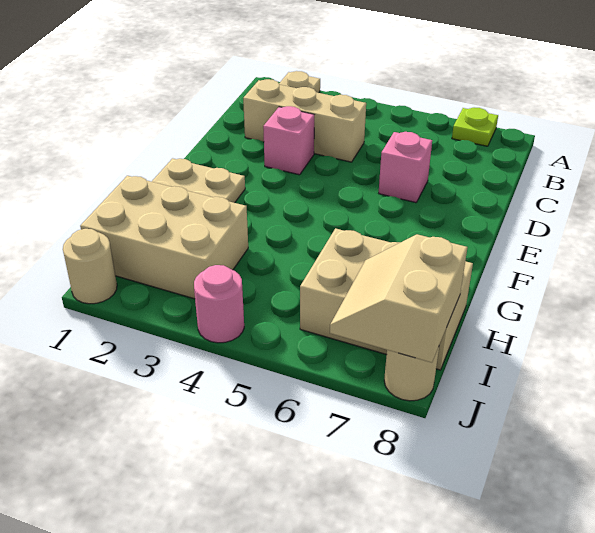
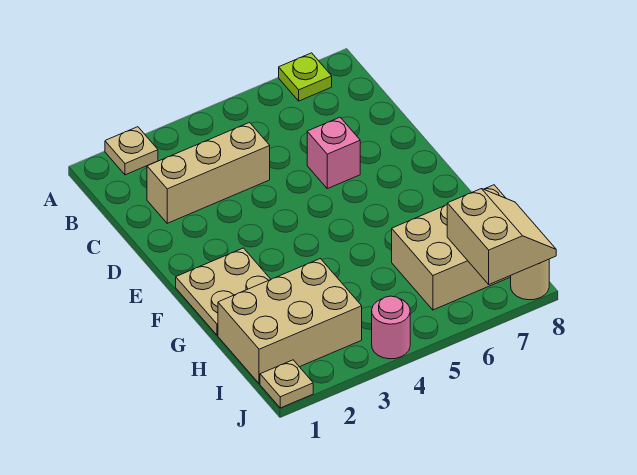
pink 1x1 brick [263,106,314,175] -> none
tan 2x2 slope [330,234,467,363] -> tan 2x2 slope turned to [447,189,556,284]
tan 1x1 round brick [63,229,117,304] -> tan 1x1 plate [260,360,313,408]

